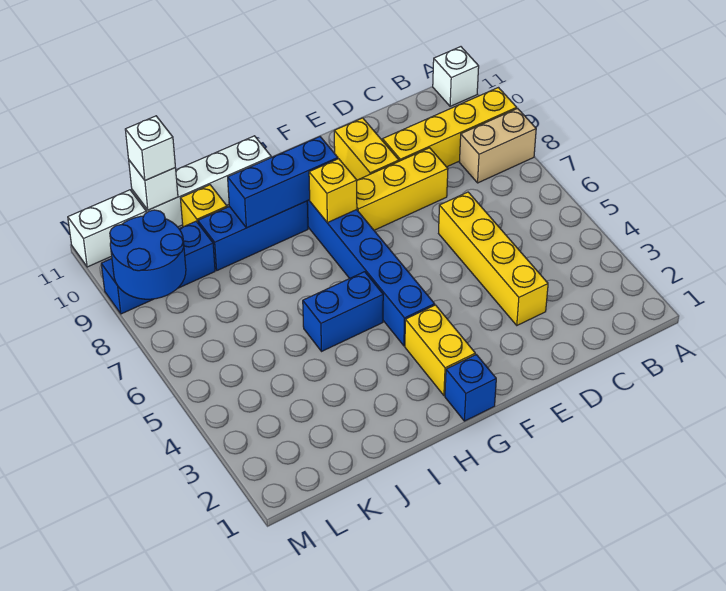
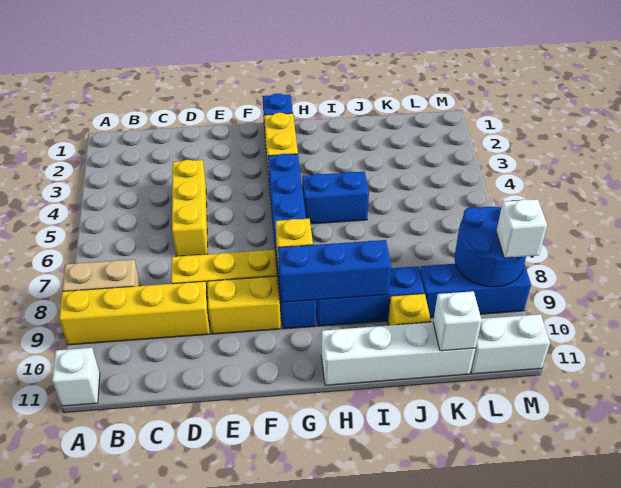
yellow 1x4 brick [439,192,548,325] -> yellow 1x3 brick [172,160,208,257]
yellow 1x2 brick [334,118,399,180] -> yellow 1x2 brick turned to [207,276,281,334]
white 1x1 brick [125,116,175,180] -> white 1x1 brick moved to [496,199,547,258]

